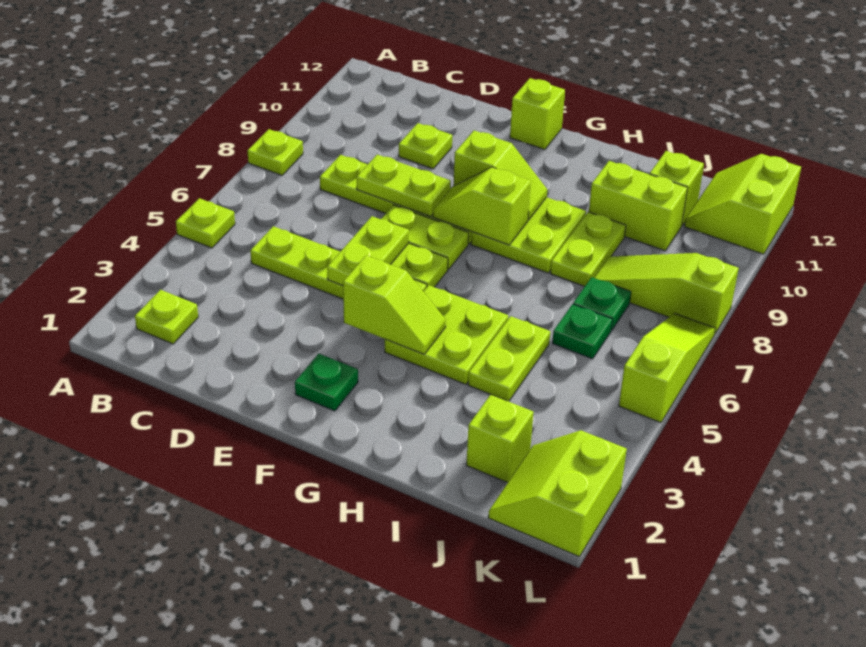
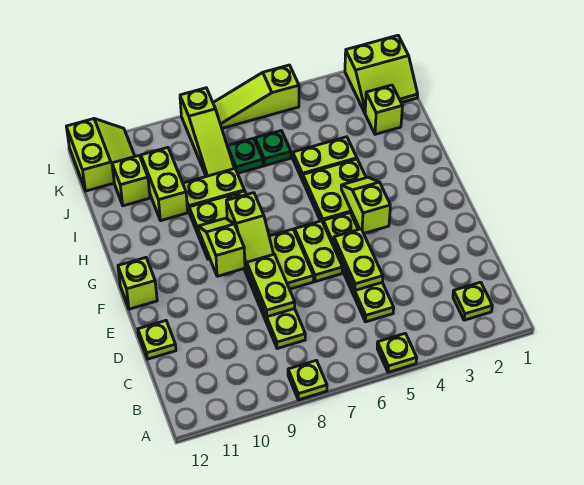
lime 1x1 plate [399,123,452,169] -> lime 1x1 plate moved to [138,321,176,359]
lime 1x2 plate [327,216,409,286] -> lime 1x2 plate turned to [334,229,383,290]
green 1x1 plate [295,354,358,411] -> none
lime 2x2 slope [684,154,801,254] -> lime 2x2 slope turned to [66,119,135,191]

